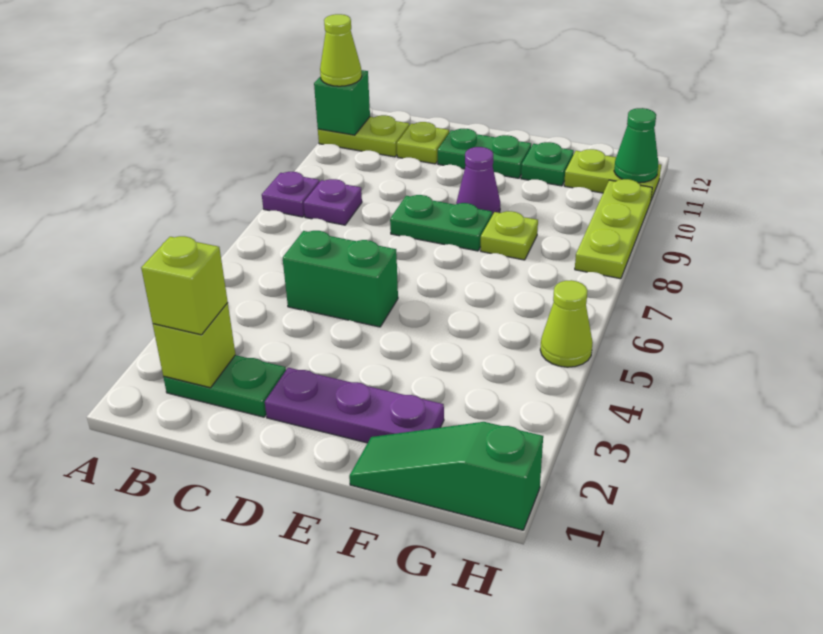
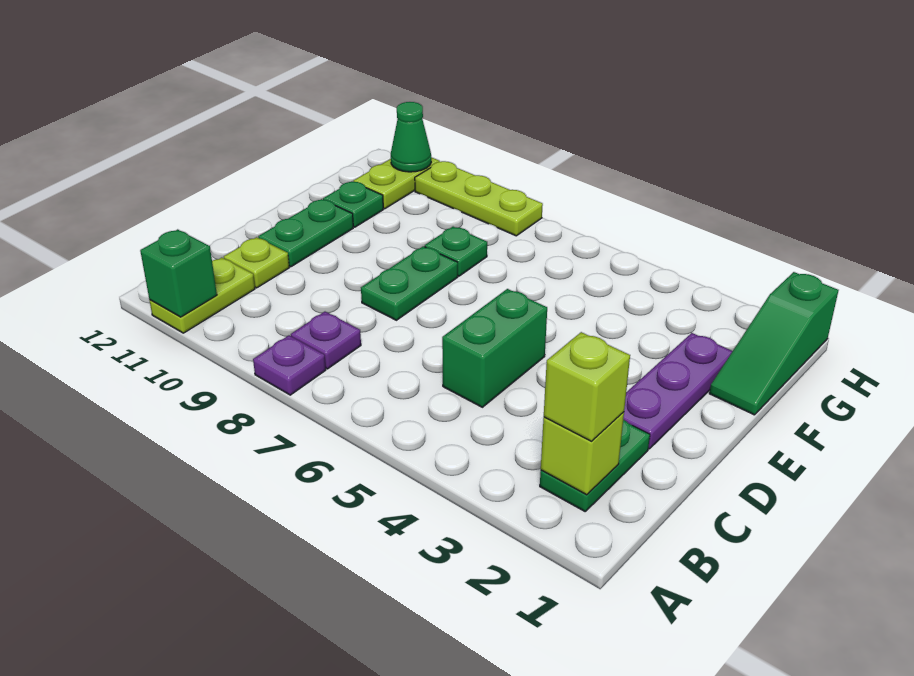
lime 1x1 cone [320,14,362,86] -> none
purple 1x1 cone [456,147,500,215] -> none
lime 1x1 plate [481,211,538,260] -> green 1x1 plate [425,227,487,276]
lime 1x1 cone [540,280,593,367] -> none

